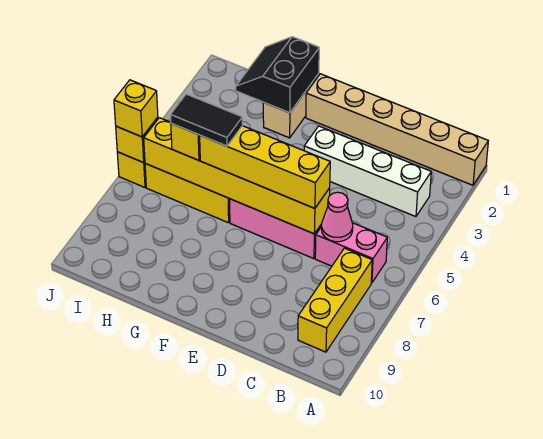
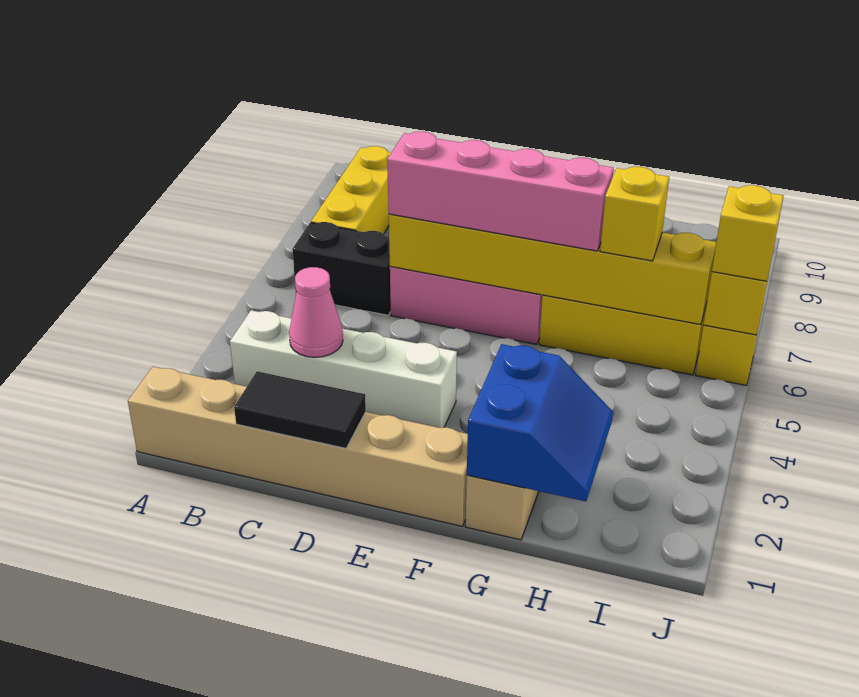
pink 1x2 brick [315,223,387,283] -> black 1x2 brick [292,222,391,315]
pink 1x1 cone [322,192,353,242] -> pink 1x1 cone moved to [289,267,343,357]
yellow 1x4 brick [200,126,330,208] -> pink 1x4 brick [387,131,614,251]
black 2x2 slope [236,37,319,113] -> blue 2x2 slope [467,344,613,501]
black 1x2 tile [170,94,243,146] -> black 1x2 tile moved to [234,371,366,448]

